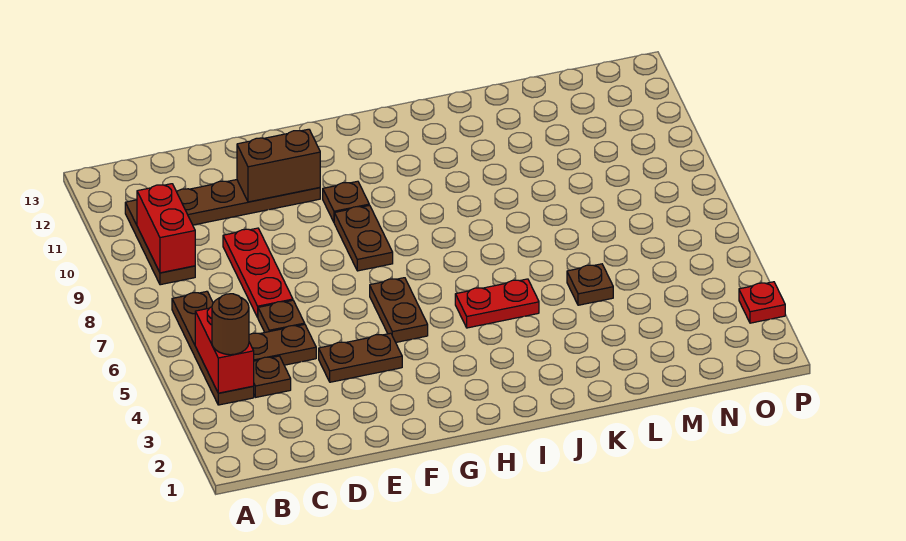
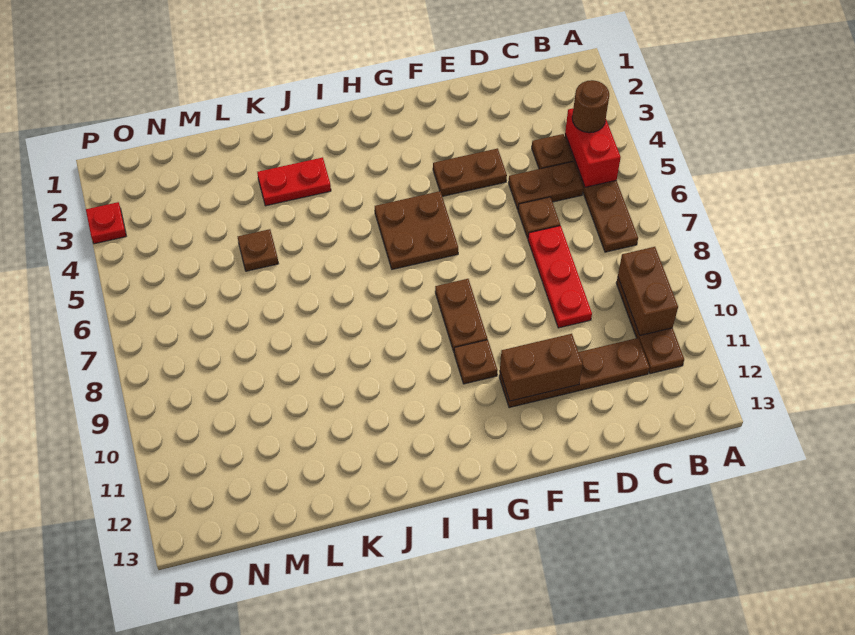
red 1x2 brick [137,184,195,273] -> brown 1x2 brick [618,247,678,335]
brown 1x2 plate [370,278,428,342] -> brown 2x2 plate [375,191,458,269]
red 1x2 plate [455,279,539,328] -> red 1x2 plate moved to [257,157,331,206]

